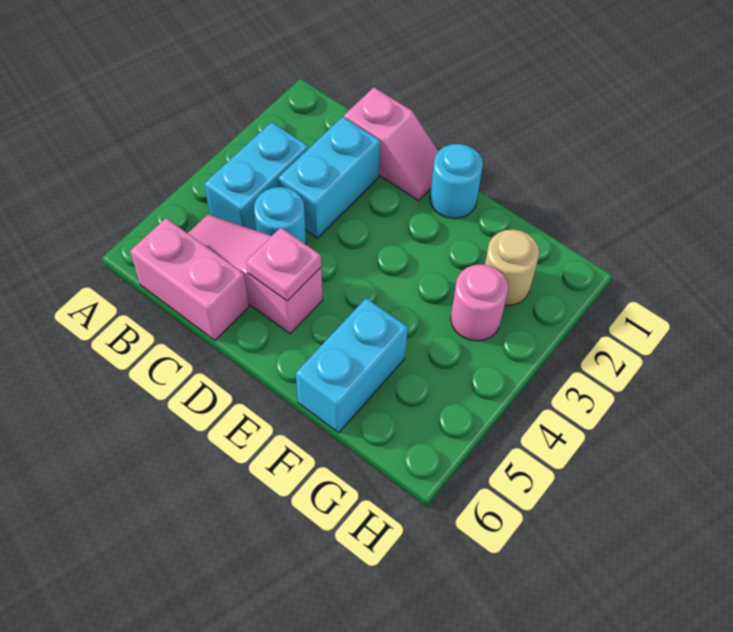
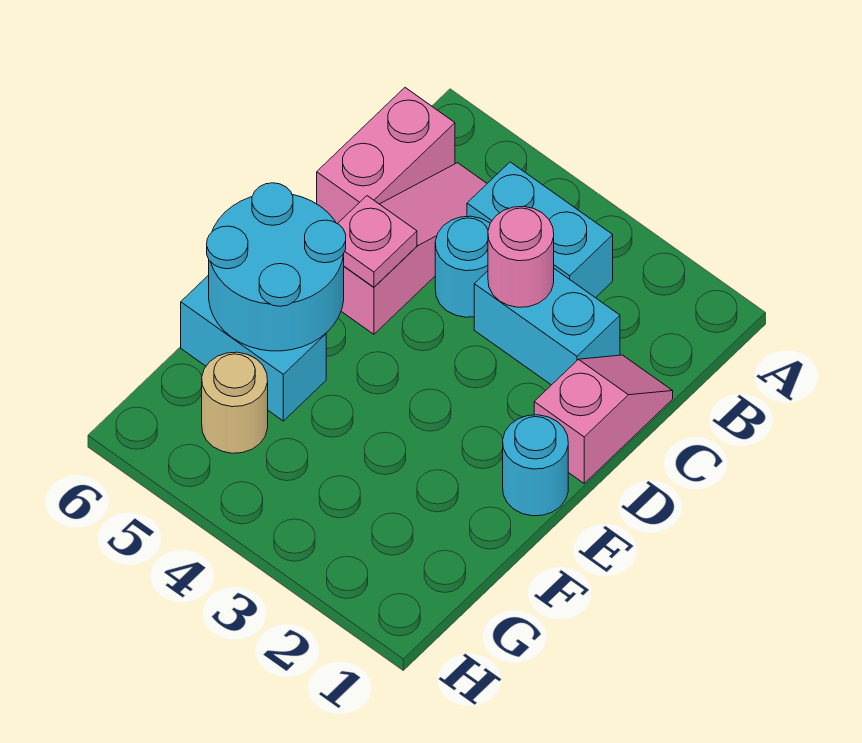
pink 1x2 slope [344,87,438,201] -> pink 1x2 slope turned to [534,355,673,483]
none -> cyan 2x2 round brick [207,183,346,351]
tan 1x1 round brick [485,230,539,306] -> tan 1x1 round brick moved to [202,352,268,453]
pink 1x1 round brick [451,264,508,341] -> pink 1x1 round brick moved to [488,206,554,307]

